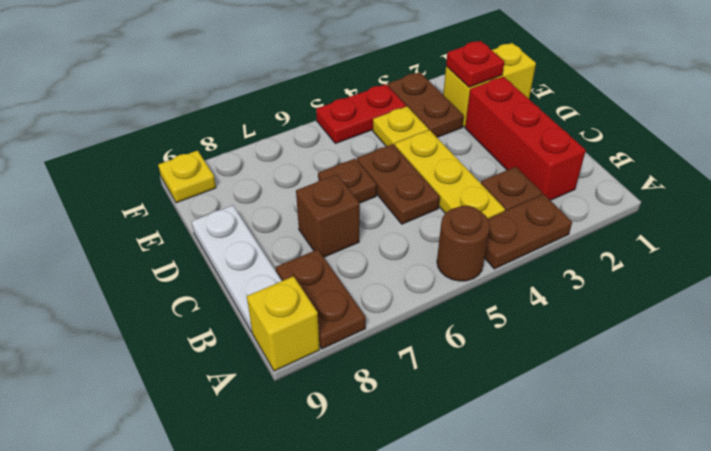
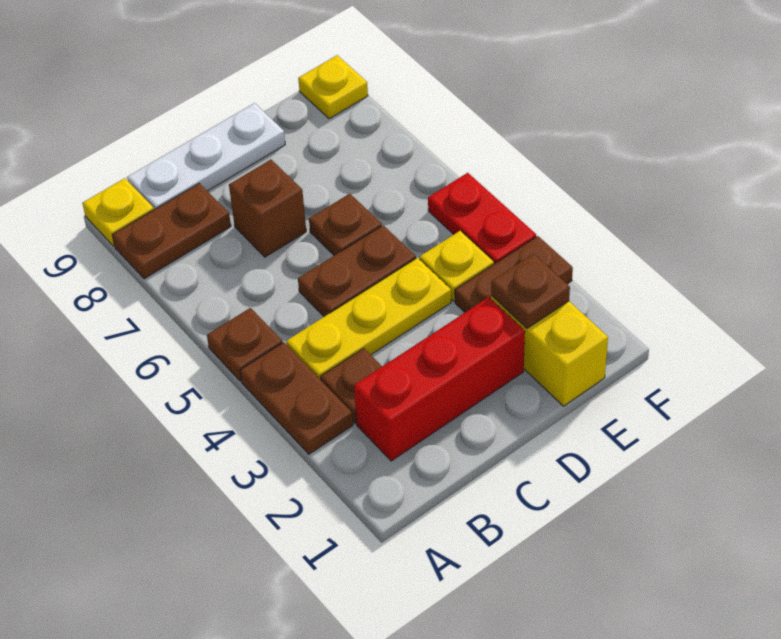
brown 1x1 round brick [437,206,490,281] -> brown 1x1 plate [207,308,283,381]
yellow 1x1 brick [247,276,320,371] -> yellow 1x1 plate [82,178,154,246]
red 1x1 plate [446,41,504,87] -> brown 1x1 plate [491,254,570,328]

